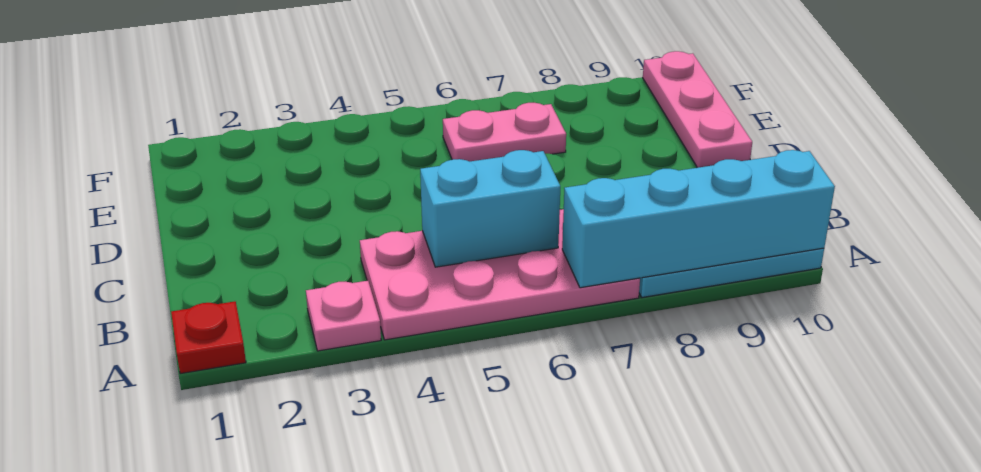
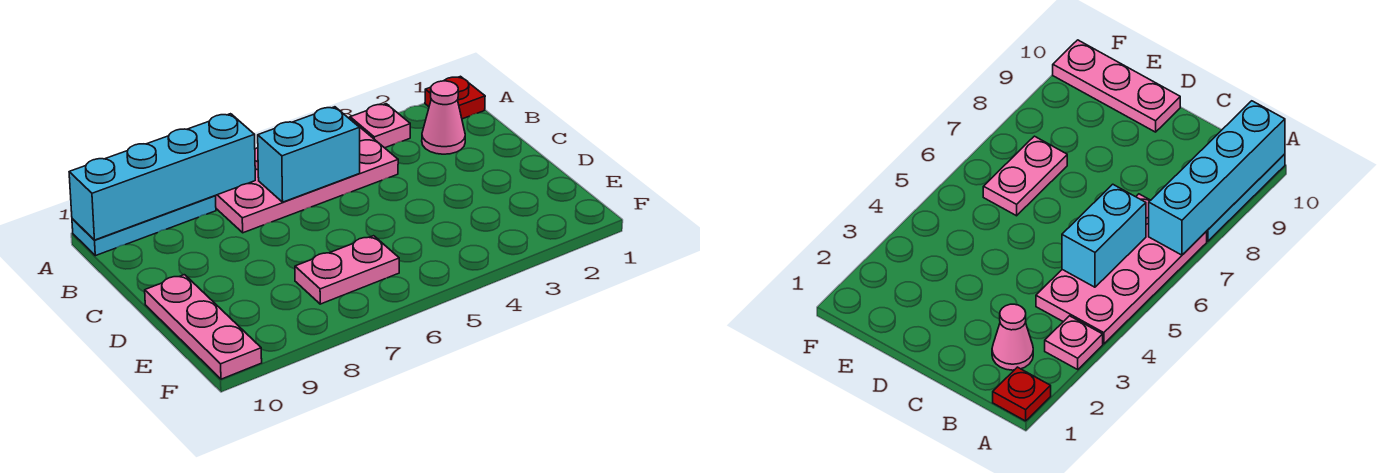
none -> pink 1x1 cone [422,81,465,154]

